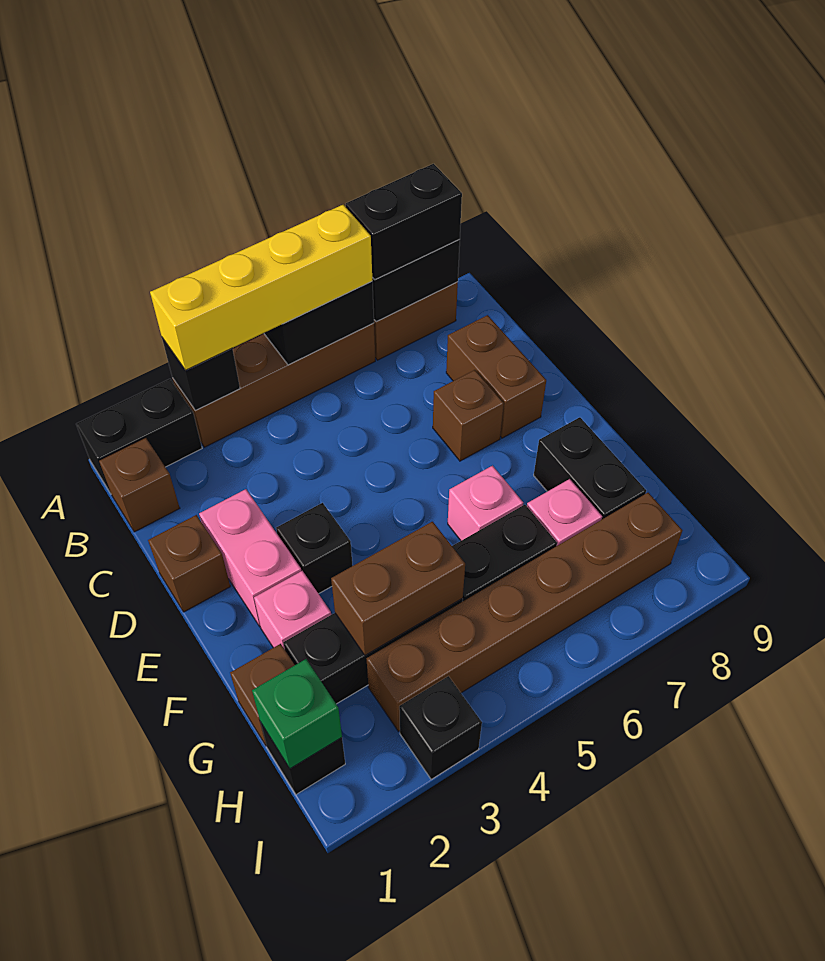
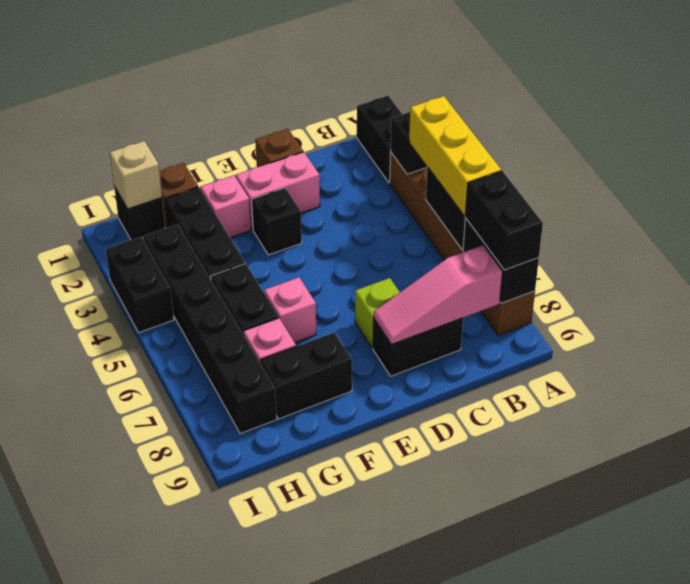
yellow 1x4 brick [150,205,372,370] -> yellow 1x3 brick [409,96,501,216]
brown 1x1 brick [99,438,180,532] -> none
none -> pink 1x3 slope [374,245,503,345]
brown 1x2 brick [446,315,546,438] -> black 1x2 brick [373,318,463,376]
brown 1x1 brick [433,370,504,461] -> lime 1x1 brick [355,278,400,348]
brown 1x2 brick [331,522,465,655] -> none
green 1x1 brick [252,659,342,769] -> tan 1x1 brick [110,141,162,209]
brown 1x6 brick [367,493,682,731] -> black 1x6 brick [143,224,277,434]
black 1x1 brick [399,676,482,779] -> black 1x2 brick [106,237,174,333]

